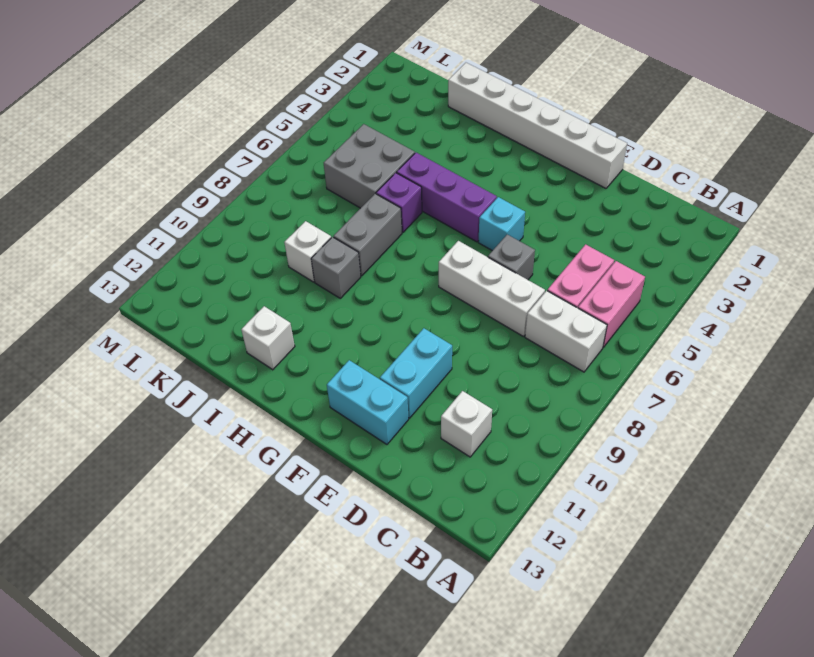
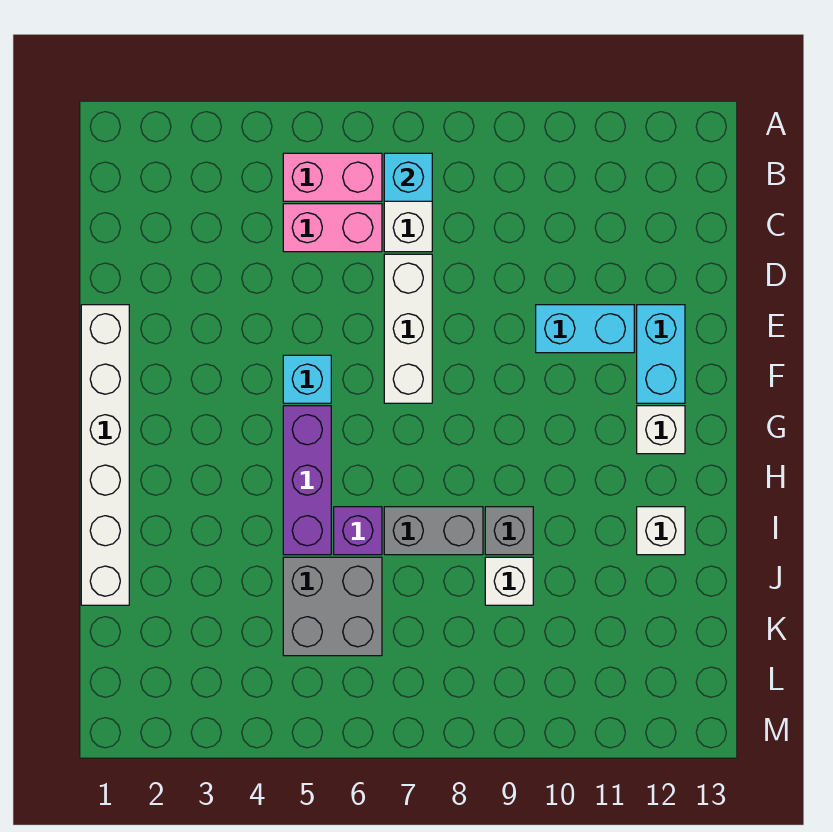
none -> cyan 1x1 brick [384,153,432,201]
white 1x1 brick [441,391,492,457] -> white 1x1 brick moved to [637,406,685,454]
grey 1x1 brick [488,235,535,280] -> none

